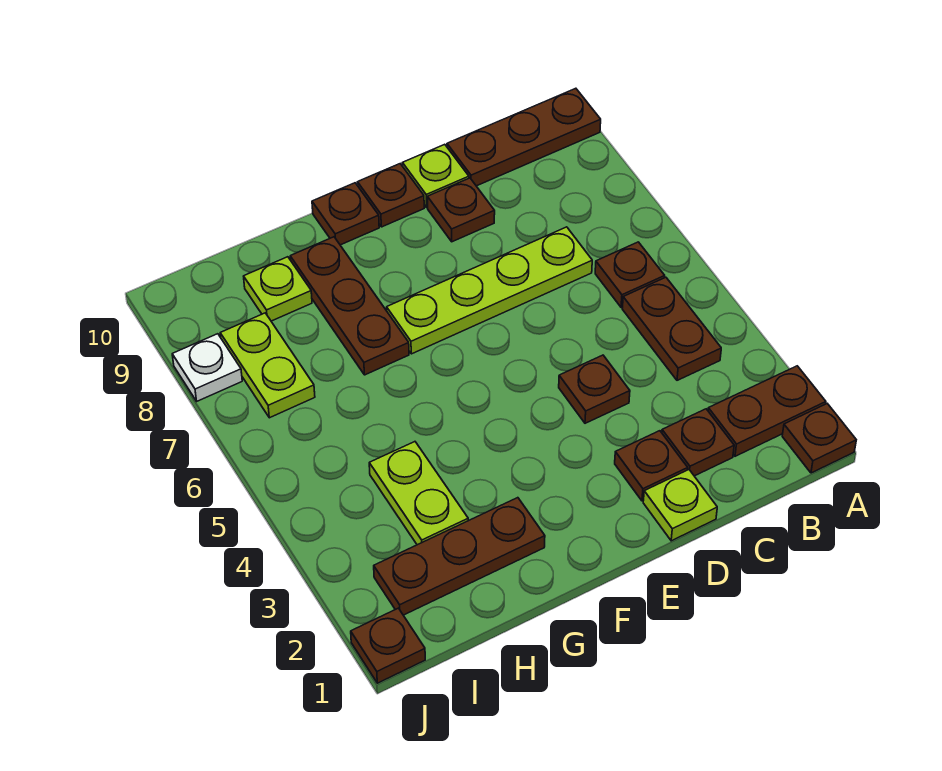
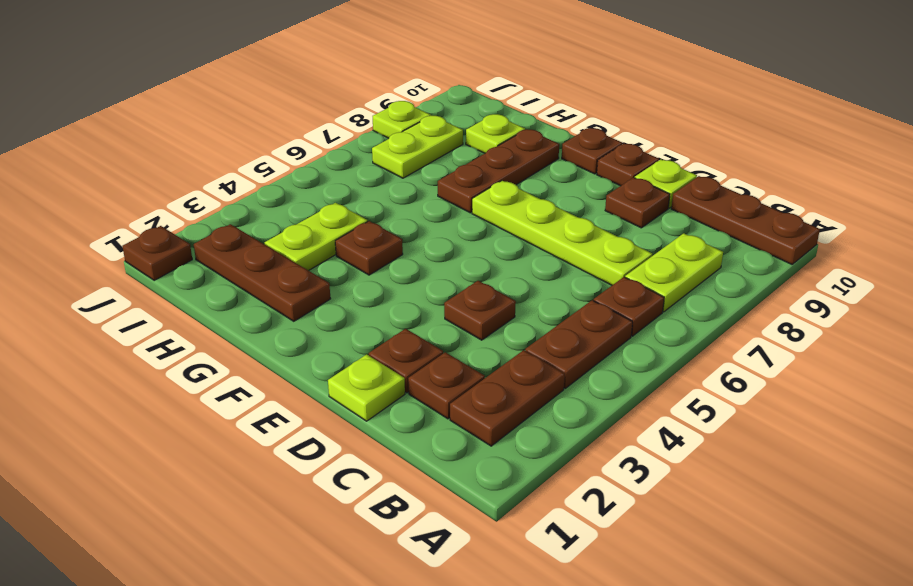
brown 1x1 plate [782,404,856,473] -> brown 1x1 plate moved to [335,221,403,275]
brown 1x2 plate [708,366,826,456] -> brown 1x2 plate turned to [450,350,565,446]
none -> lime 1x2 plate [625,233,723,312]
white 1x1 plate [172,334,242,401] -> lime 1x1 plate [373,101,431,138]

